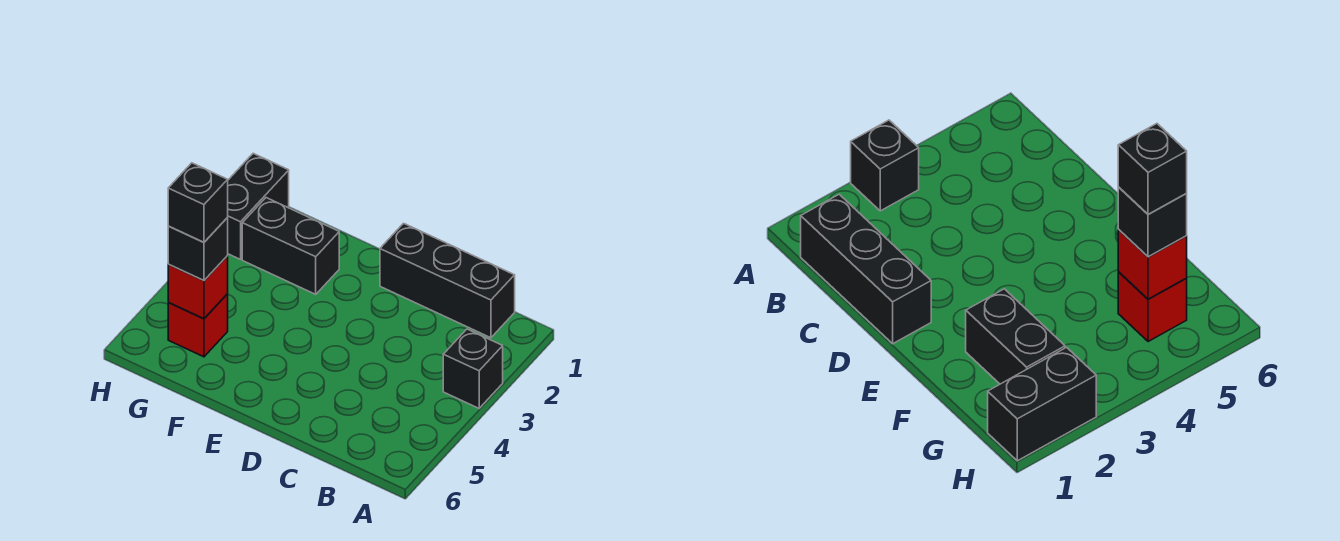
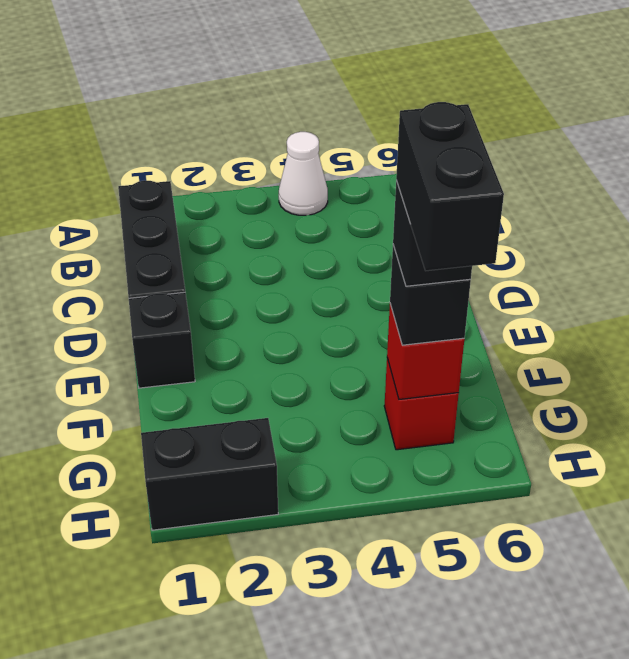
black 1x1 brick [443,329,503,408] -> black 1x1 brick moved to [129,292,195,388]
none -> white 1x1 cone [279,132,328,215]
black 1x2 brick [242,198,339,294] -> black 1x2 brick moved to [396,102,504,271]

